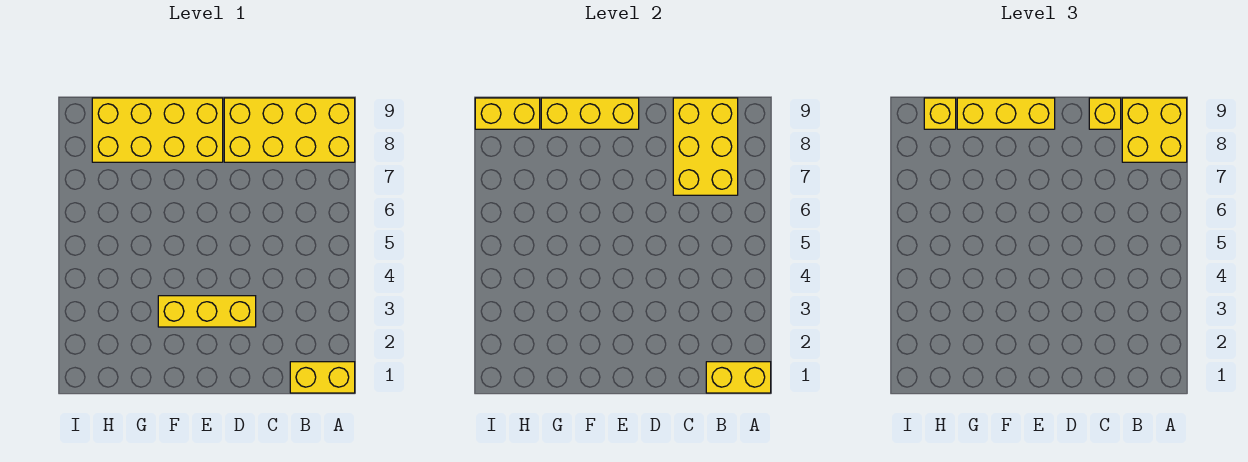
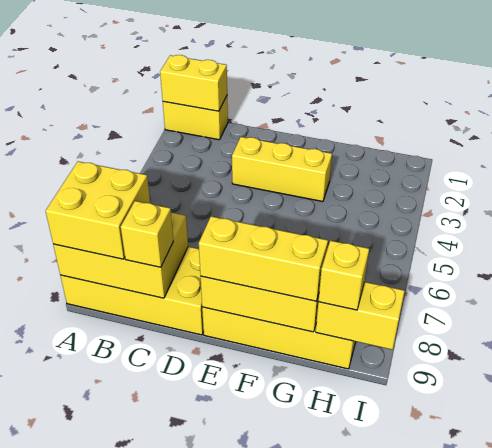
yellow 2x3 brick [673,98,738,195] -> yellow 2x3 brick turned to [53,213,188,298]

